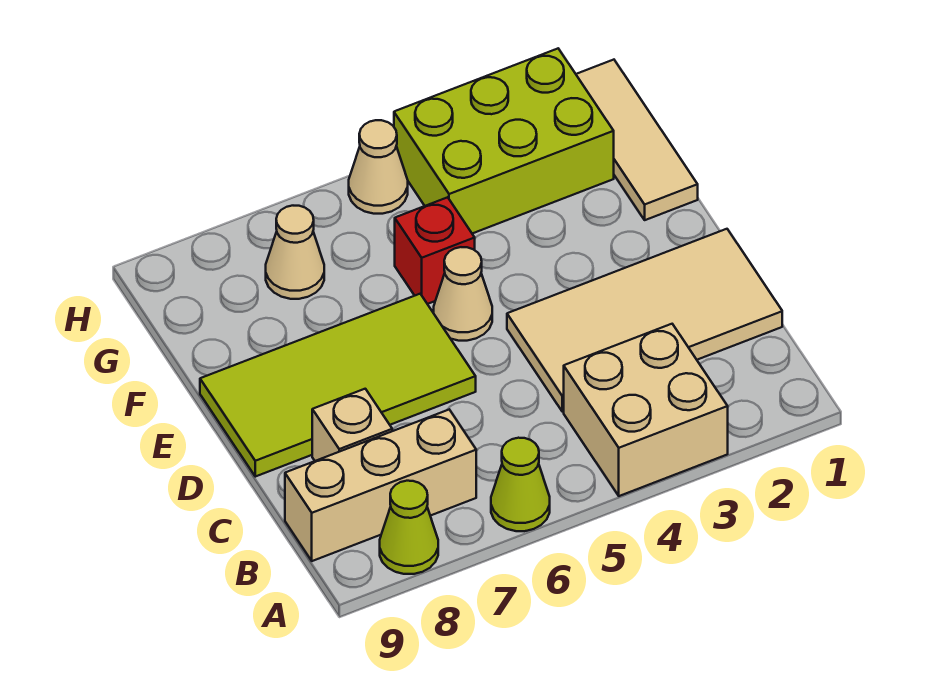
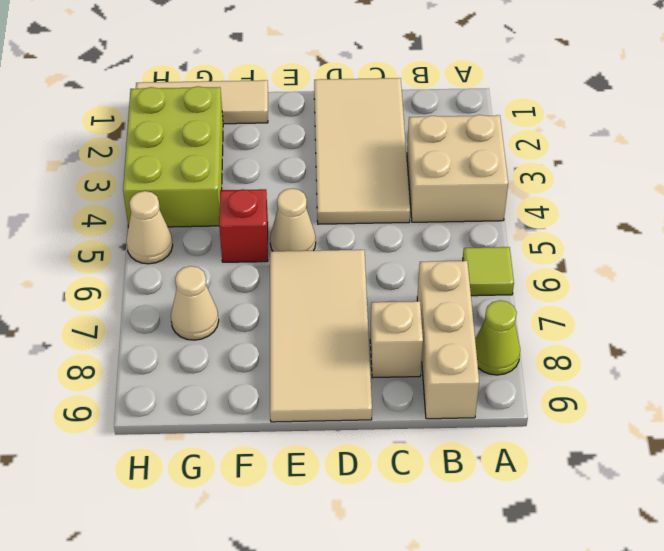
lime 1x1 cone [491,438,550,531] -> lime 1x1 tile [463,247,514,296]
lime 2x4 tile [200,294,476,477] -> tan 2x4 tile [270,250,372,422]

